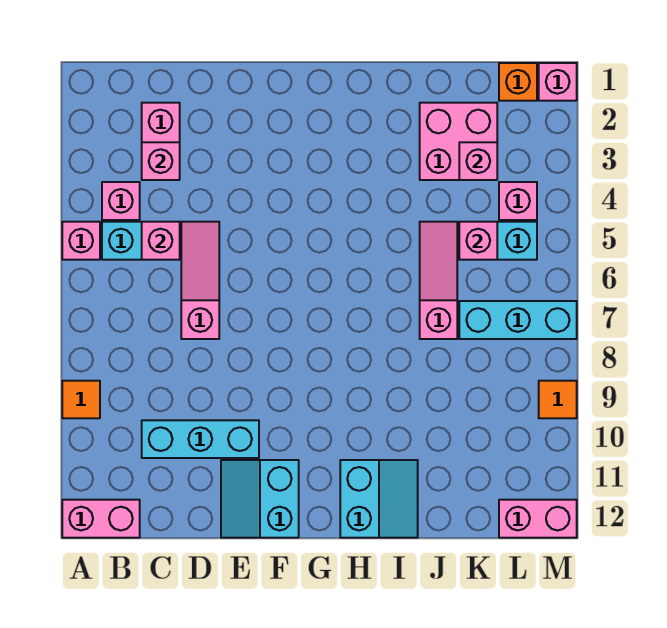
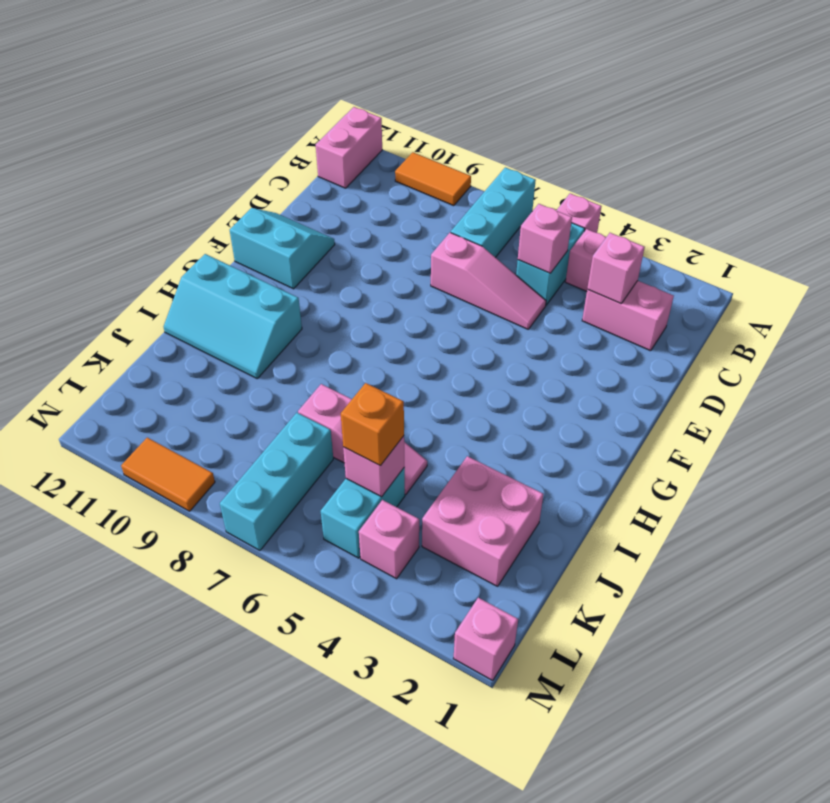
orange 1x1 tile [62,381,100,418] -> orange 1x2 tile [395,152,471,206]
cyan 1x3 brick [142,420,259,458] -> cyan 1x3 brick moved to [451,167,536,257]
cyan 2x2 slope [340,460,418,538] -> cyan 2x3 slope [163,254,302,378]
pink 1x1 brick [459,142,497,180] -> none
orange 1x1 brick [499,63,537,101] -> orange 1x1 brick moved to [341,383,404,466]
pink 1x2 brick [499,500,577,538] -> none
orange 1x1 tile [539,381,577,418] -> orange 1x2 tile [121,438,215,511]

